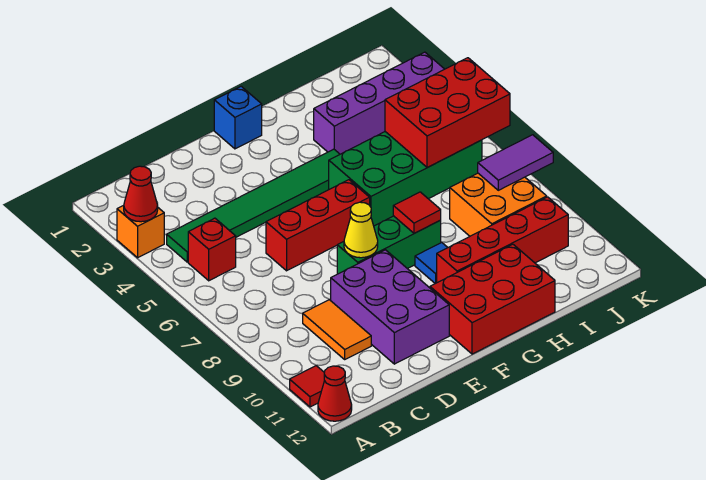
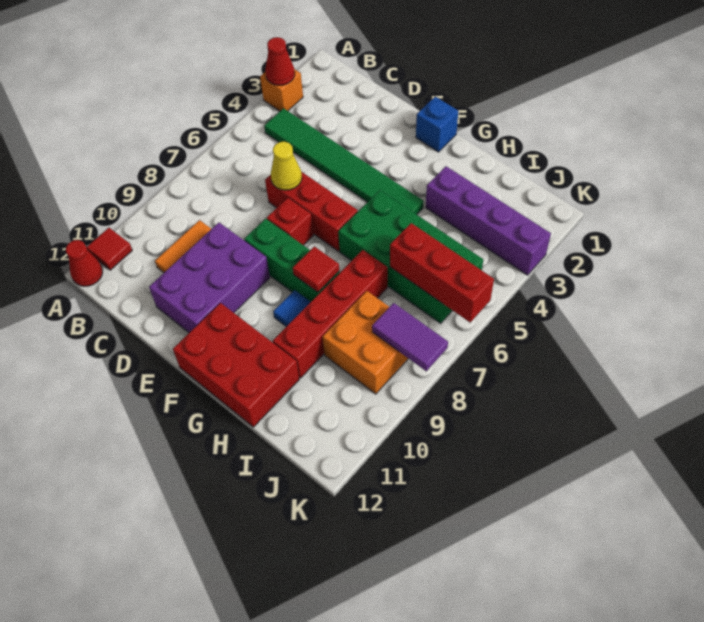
red 1x1 brick [188,218,236,281] -> red 1x1 brick moved to [267,198,313,245]
yellow 1x1 cone [344,202,378,258] -> yellow 1x1 cone moved to [271,142,302,190]
red 1x4 brick [437,197,568,283] -> red 1x4 brick turned to [273,250,388,378]
red 2x3 brick [385,58,510,168] -> red 1x3 brick [390,223,494,322]

